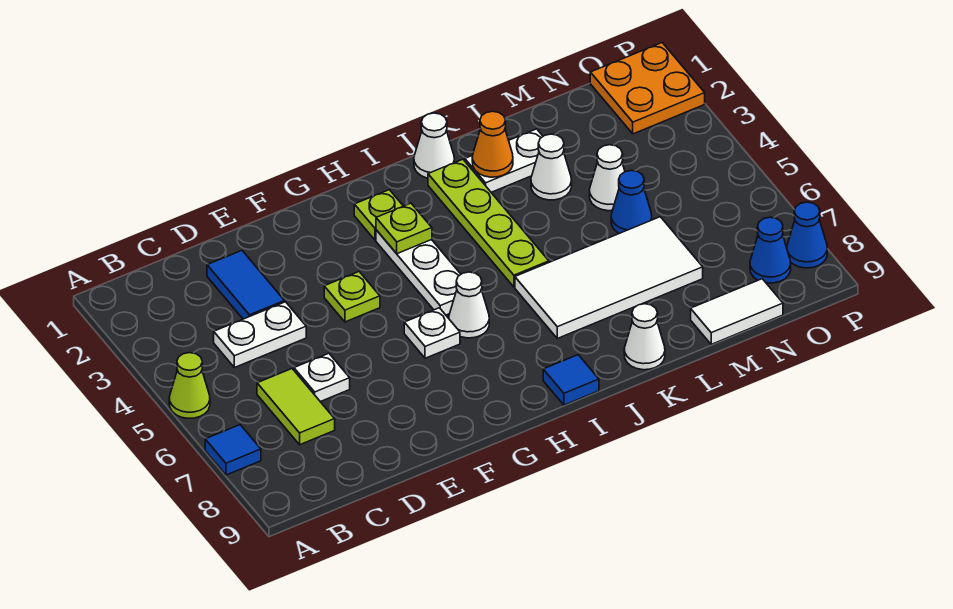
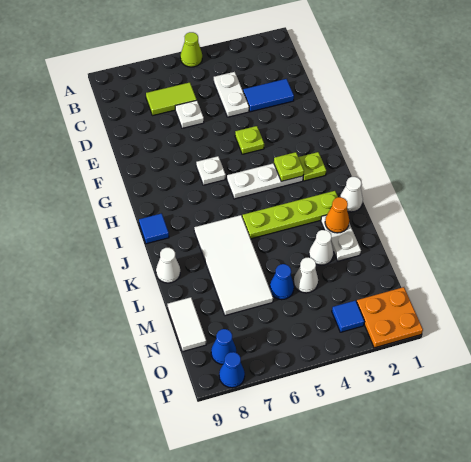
blue 1x1 tile [205,425,261,475] -> blue 1x1 tile moved to [332,300,365,332]
white 1x1 cone [449,272,489,338] -> none

